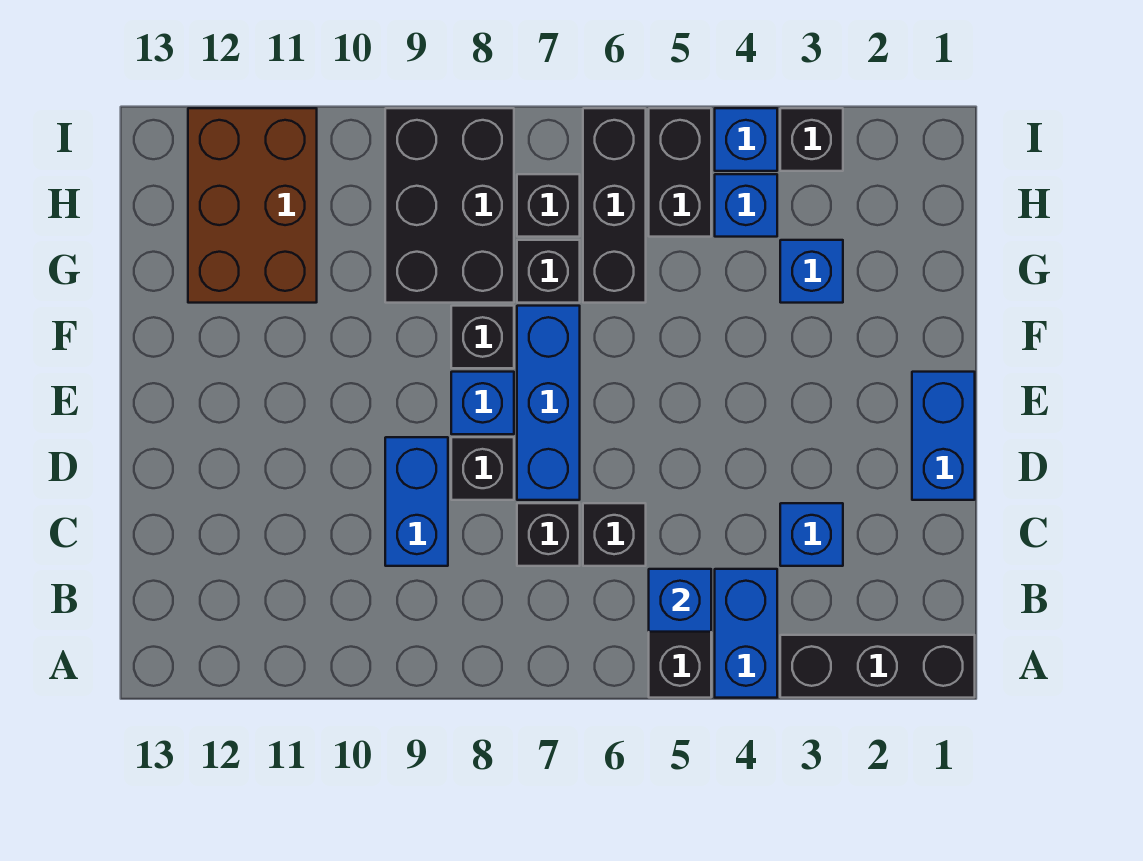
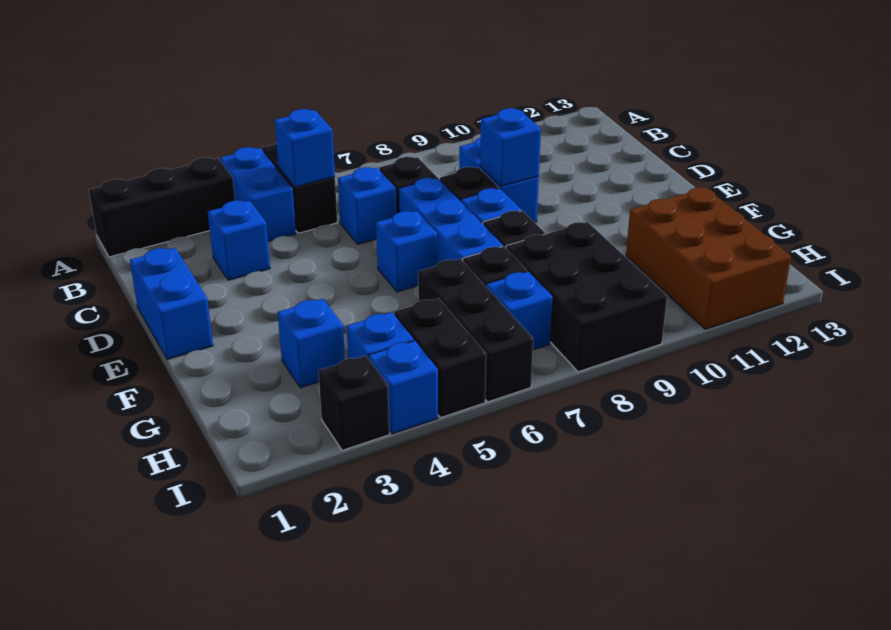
black 1x1 brick [583,503,646,566] -> blue 1x1 brick [338,167,396,244]
none -> blue 1x1 brick [480,108,541,186]
none -> blue 1x1 brick [376,211,437,292]
black 1x1 brick [517,174,580,237] -> blue 1x1 brick [486,271,552,350]

